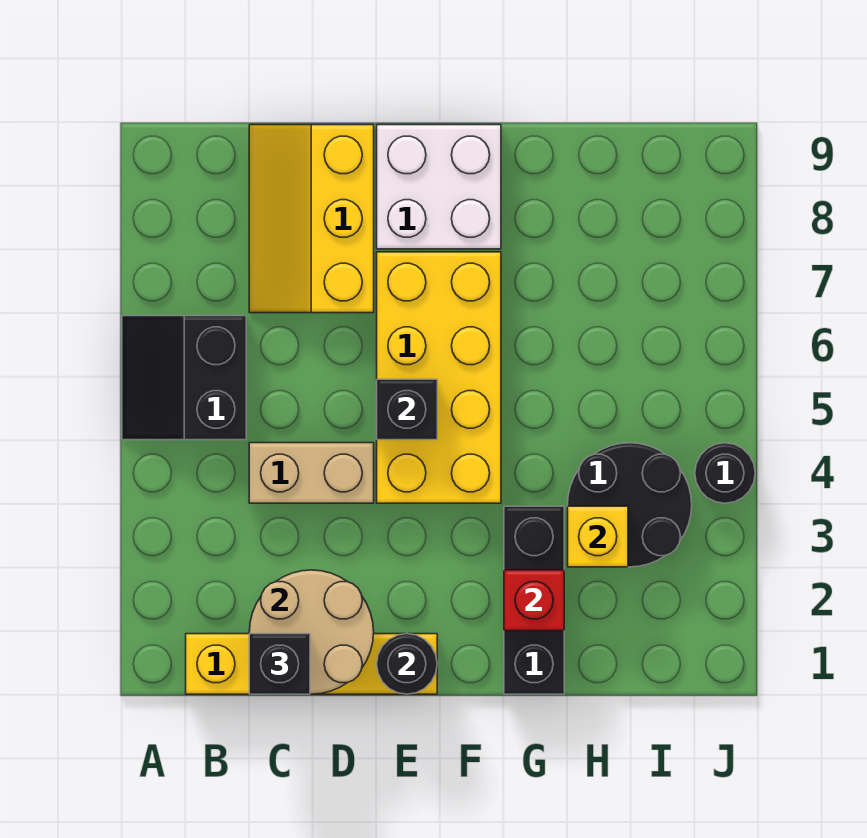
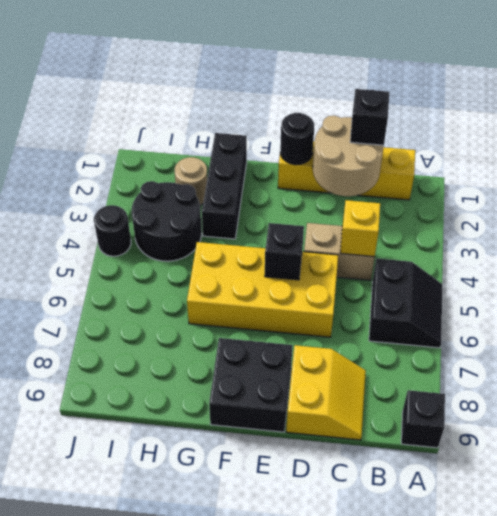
none -> black 1x1 brick [401,390,445,448]
yellow 2x3 slope [249,125,374,313] -> yellow 2x2 slope [286,345,366,440]
yellow 2x4 brick [377,252,501,503] -> yellow 2x4 brick turned to [187,242,338,337]
white 2x2 brick [377,125,501,249] -> black 2x2 brick [209,338,293,432]
red 1x1 brick [504,570,564,631] -> none
none -> tan 1x1 round brick [175,157,207,205]
yellow 1x1 brick [568,506,628,567] -> yellow 1x1 brick moved to [340,200,380,257]

